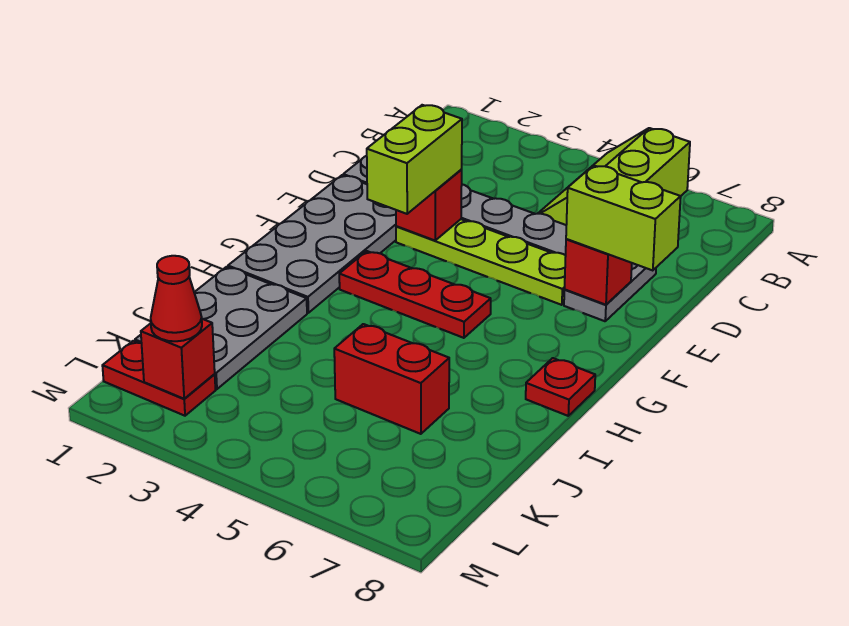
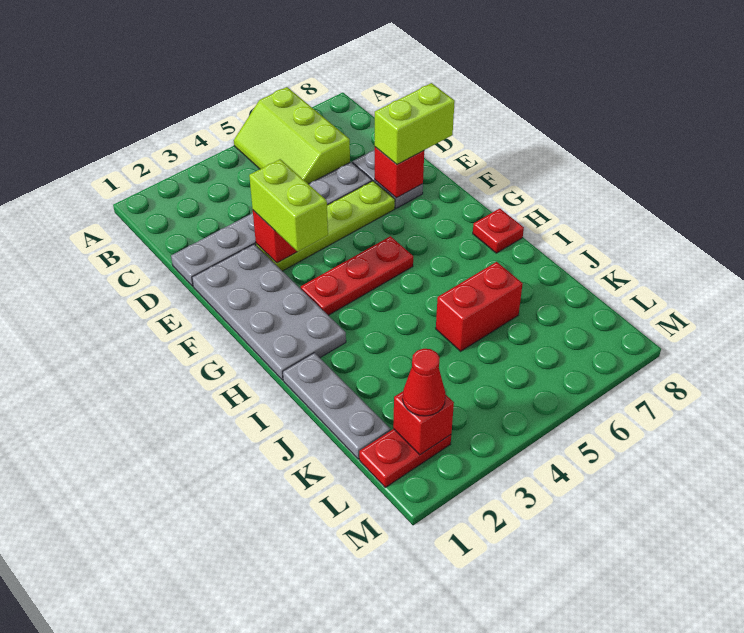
grey 2x3 plate [135,267,307,389] -> grey 1x3 plate [283,353,390,459]

